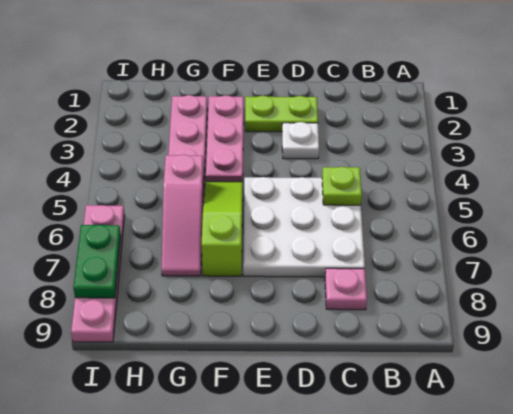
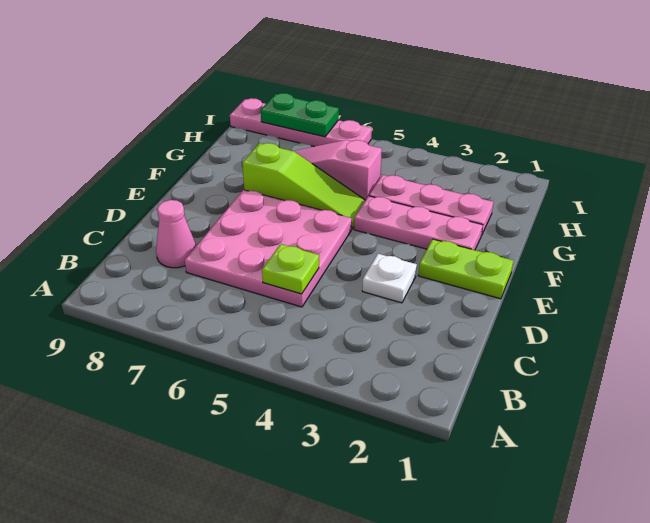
white 3x3 plate [243,177,365,277] -> pink 3x3 plate [185,190,352,307]
pink 1x1 plate [325,268,367,310] -> pink 1x1 cone [156,200,196,268]
lime 1x2 plate [245,96,318,132] -> lime 1x2 plate turned to [418,239,513,299]

